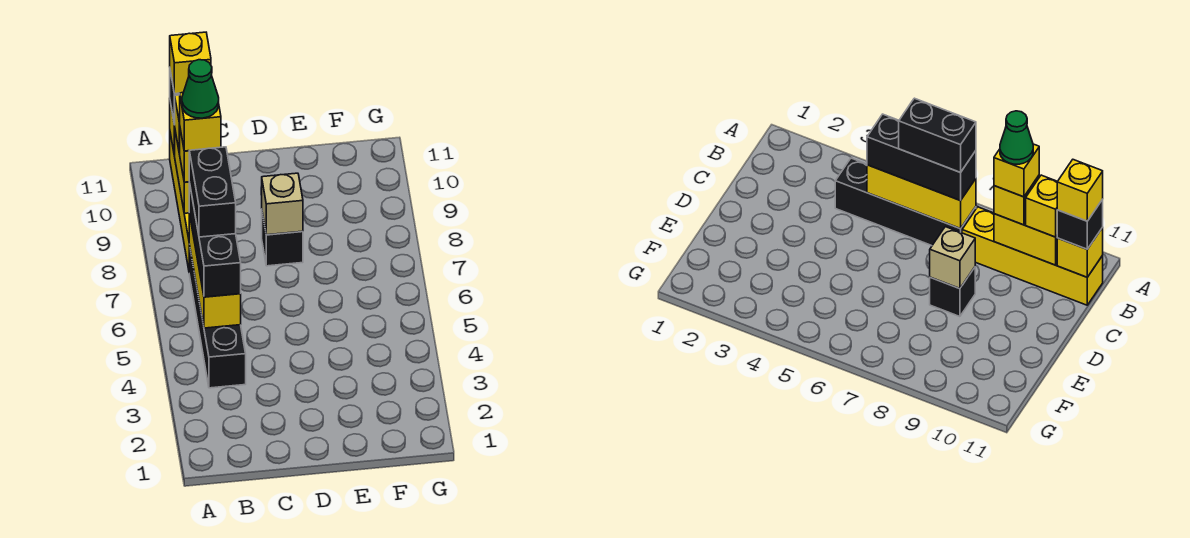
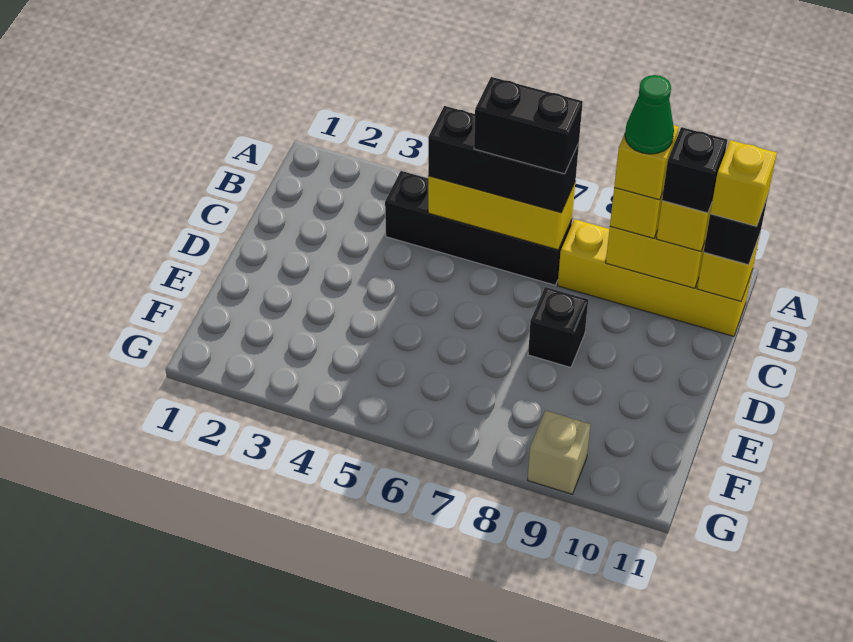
none -> black 1x1 brick [662,127,727,213]
tan 1x1 brick [262,173,303,235] -> tan 1x1 brick moved to [528,410,591,494]

